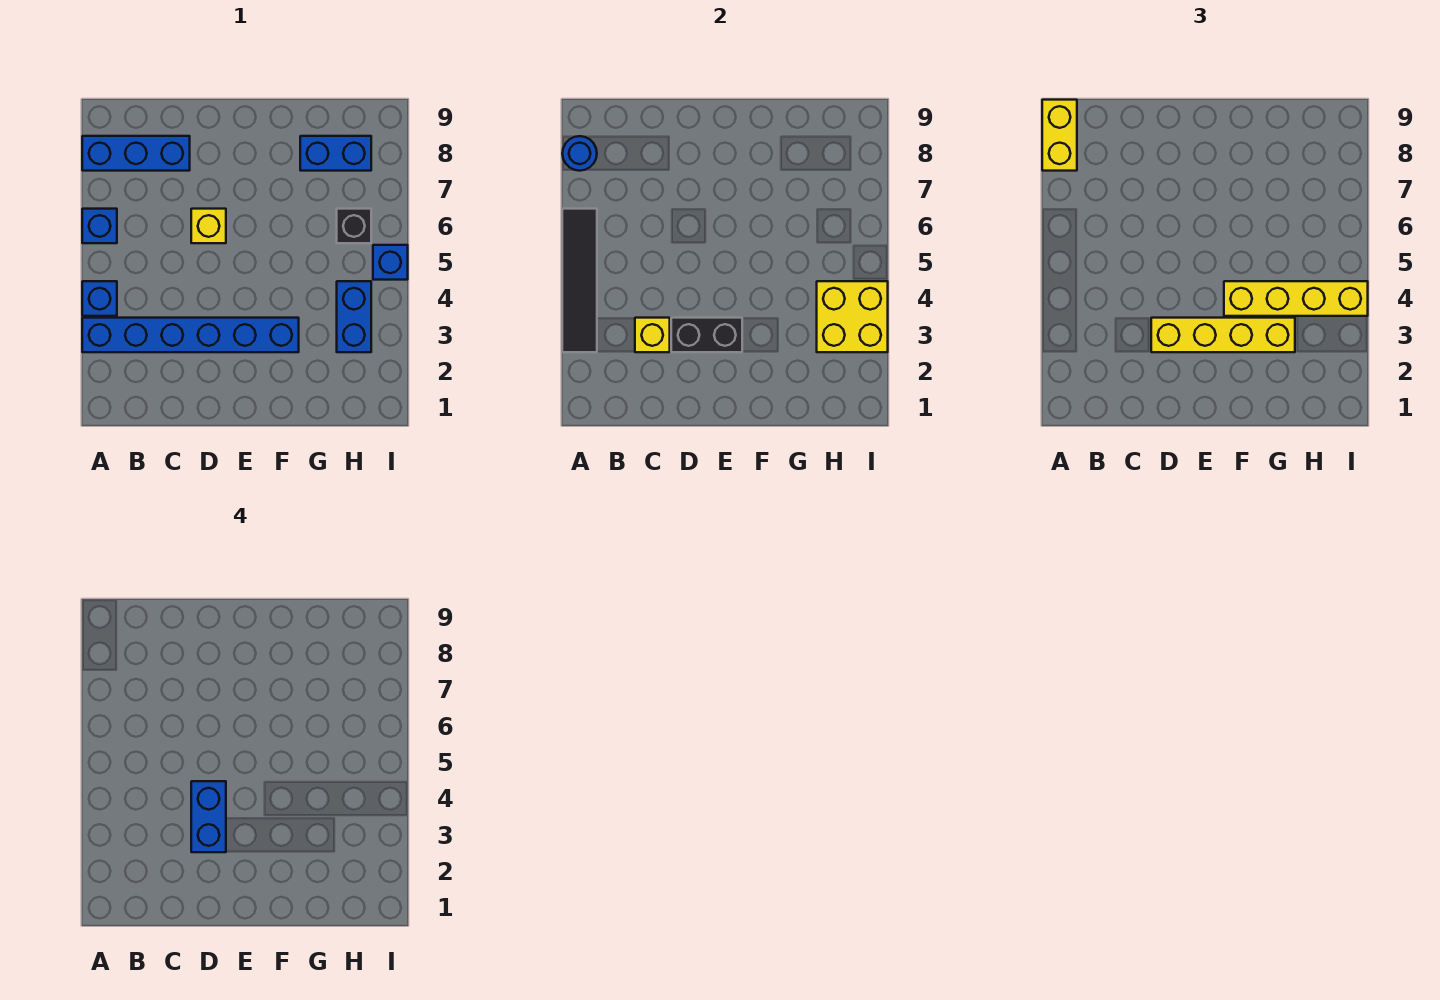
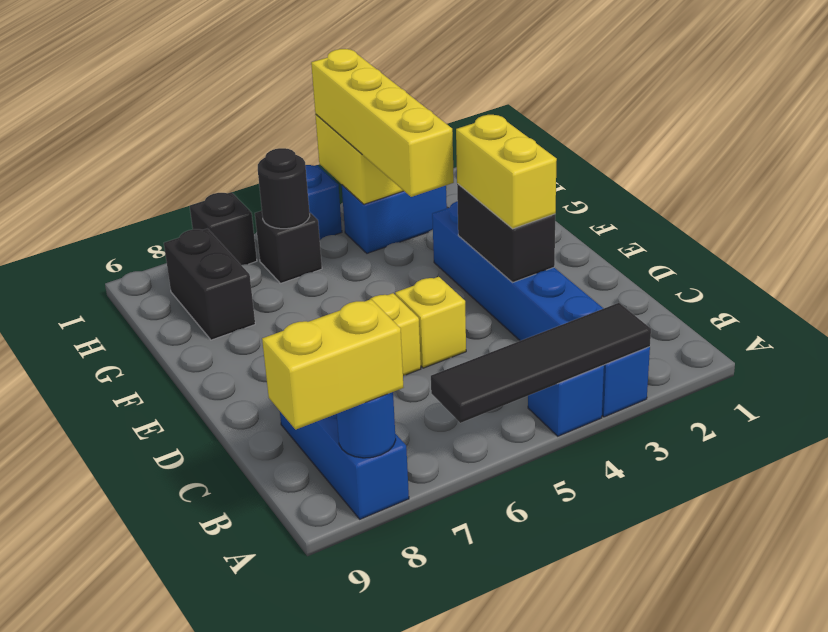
blue 1x1 brick [82,209,117,243] -> none
yellow 1x1 brick [635,318,670,352] -> yellow 1x1 brick moved to [395,277,466,368]
yellow 1x4 brick [1151,318,1295,352] -> yellow 1x2 brick [456,115,557,229]
blue 1x2 brick [191,781,226,852] -> none
blue 1x2 brick [300,136,371,171] -> black 1x2 brick [164,229,255,340]
none -> black 1x1 round brick [258,148,310,229]
none -> black 1x1 brick [190,192,257,265]

